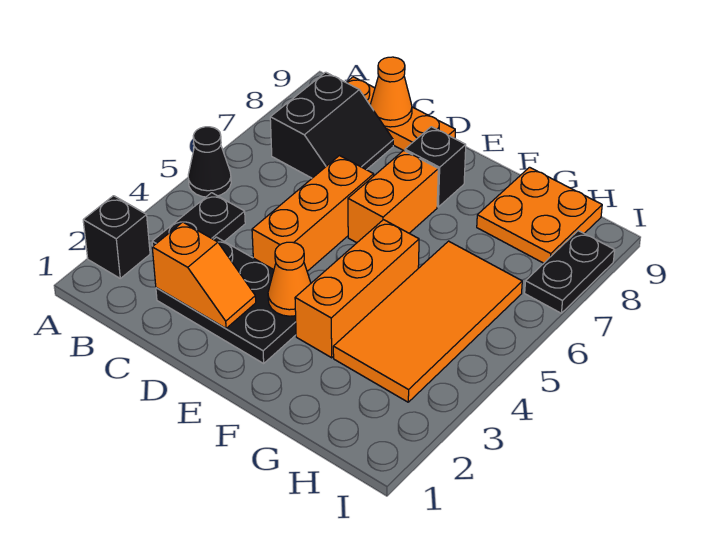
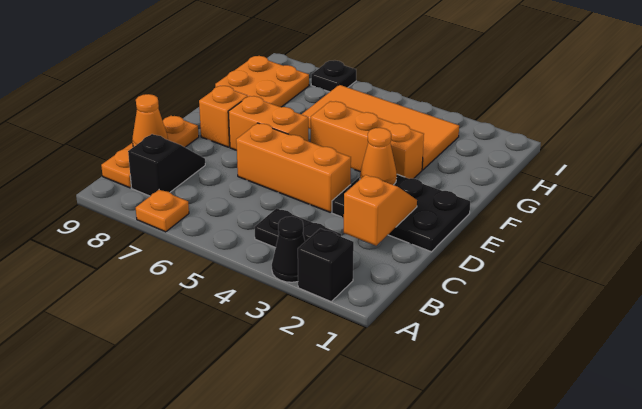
black 1x1 cone [188,127,231,197] -> black 1x1 cone moved to [272,216,305,282]
none -> orange 1x1 plate [136,190,189,232]
black 2x2 slope [270,72,393,178] -> black 1x2 slope [128,134,205,196]
black 2x3 plate [156,237,296,363] -> black 2x3 plate turned to [332,174,470,252]
black 1x1 brick [405,127,466,207] -> orange 1x1 brick [199,86,248,147]
black 1x2 plate [525,231,615,313] -> black 1x1 plate [311,60,356,92]

